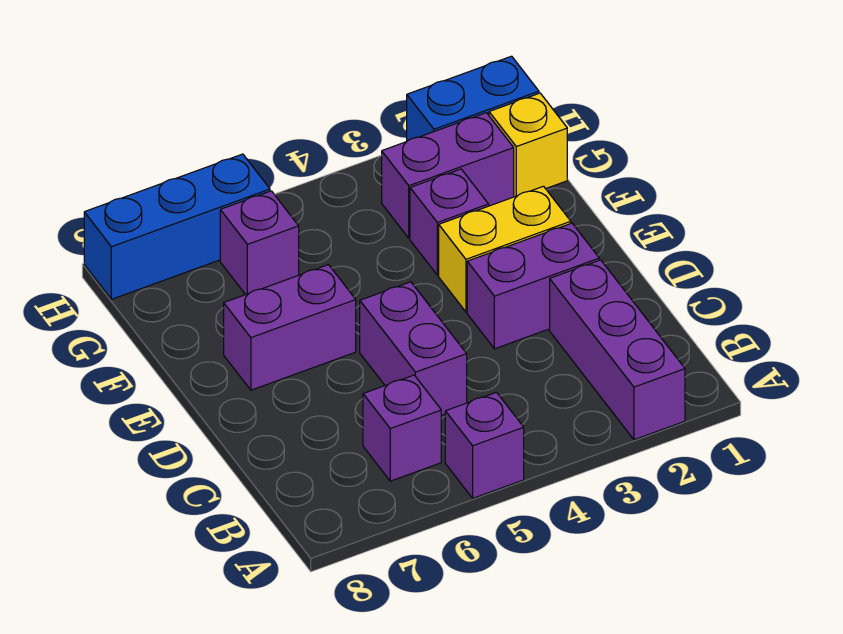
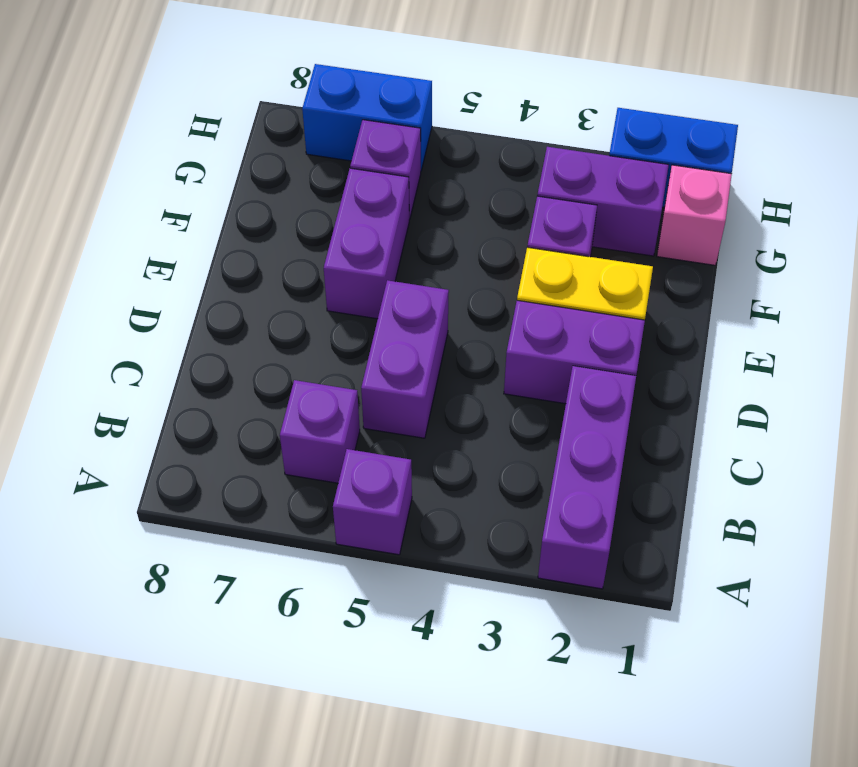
purple 1x2 brick [224,265,356,390] -> purple 1x2 brick turned to [324,168,409,319]
yellow 1x1 brick [489,93,567,197] -> pink 1x1 brick [657,165,732,265]
blue 1x3 brick [84,154,270,299] -> blue 1x2 brick [302,64,432,170]

